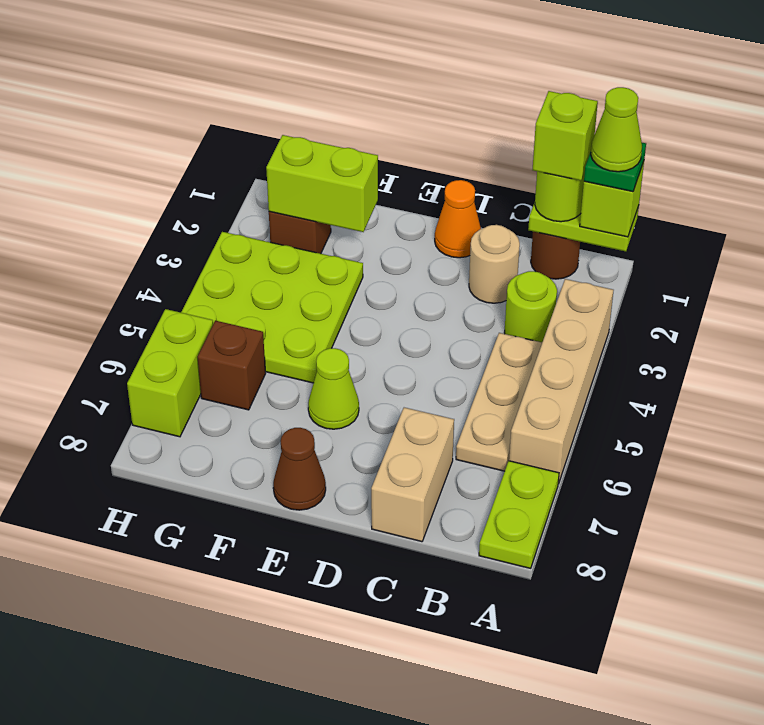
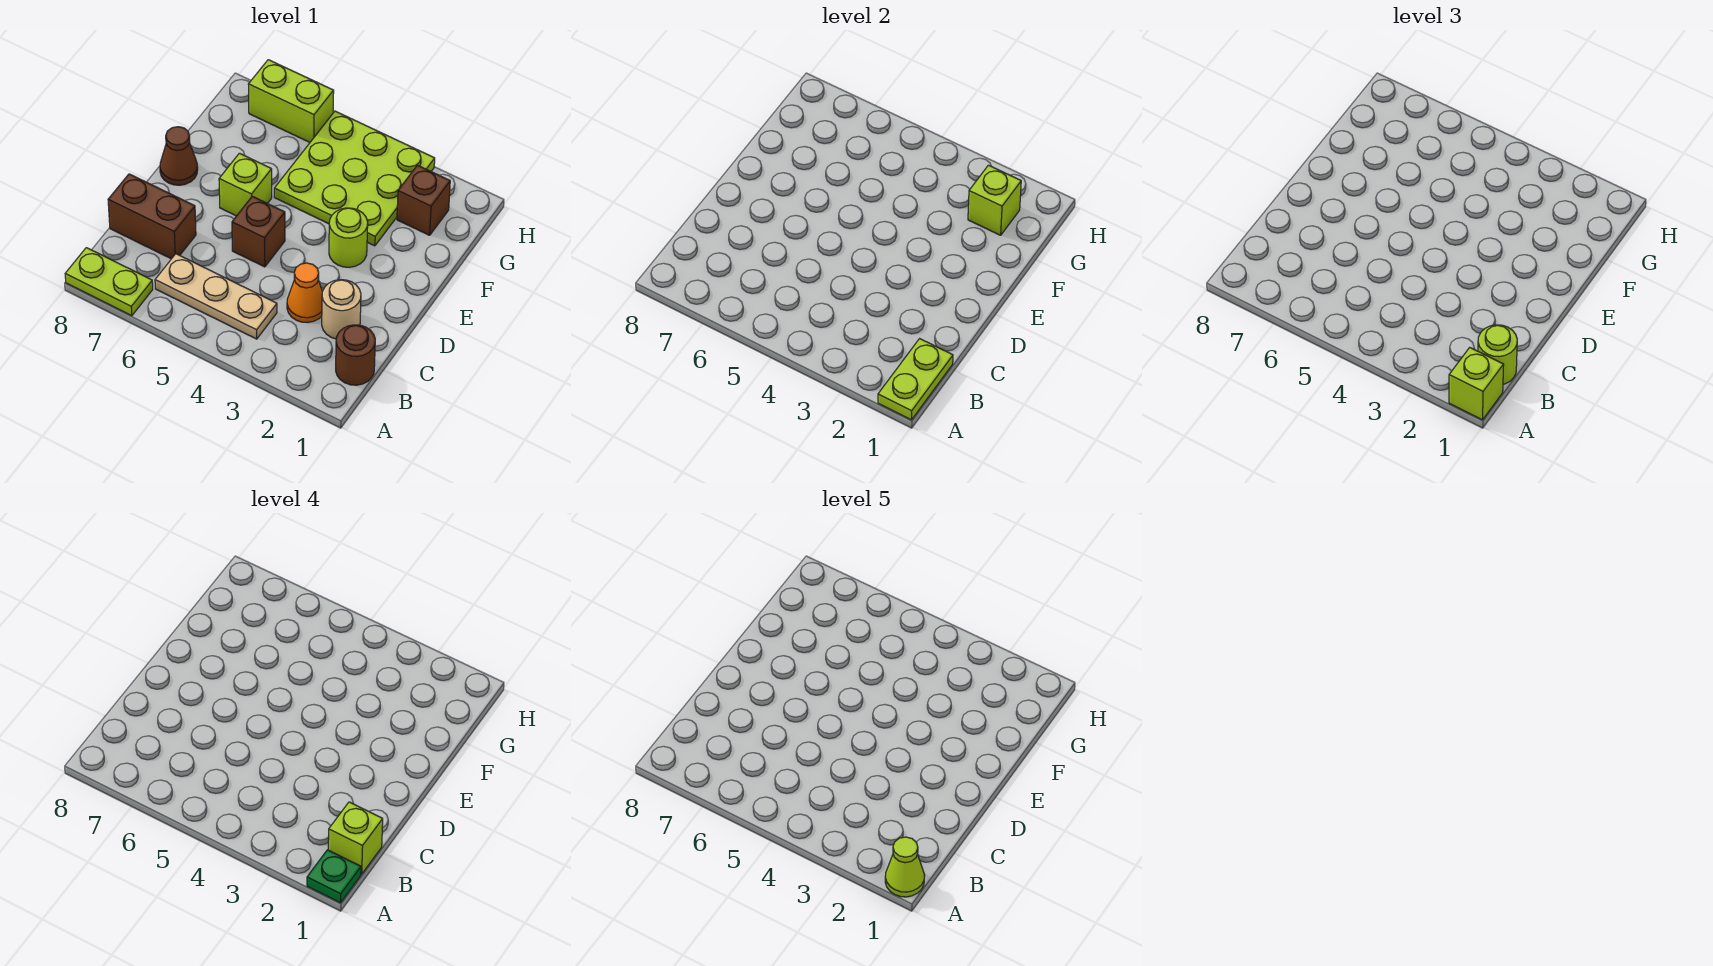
tan 1x4 brick [509,279,614,484] -> none
lime 1x1 round brick [504,271,557,342] -> lime 1x1 round brick moved to [329,208,368,267]
tan 1x2 brick [371,408,454,542] -> brown 1x2 brick [108,174,196,259]
orange 1x1 cone [435,180,481,258] -> orange 1x1 cone moved to [287,263,322,323]
lime 1x1 cone [308,348,359,429] -> lime 1x1 brick [219,153,272,216]
lime 1x2 brick [266,135,378,232] -> lime 1x1 brick [968,165,1021,235]
brown 1x1 brick [198,321,266,410] -> brown 1x1 brick moved to [232,196,285,267]

